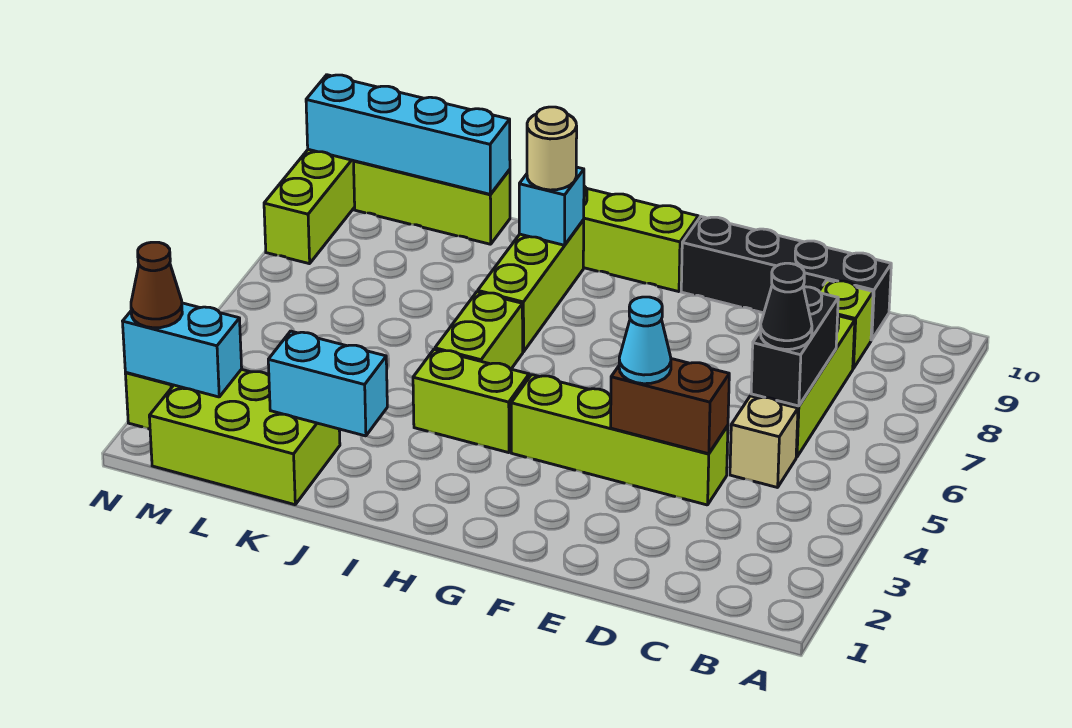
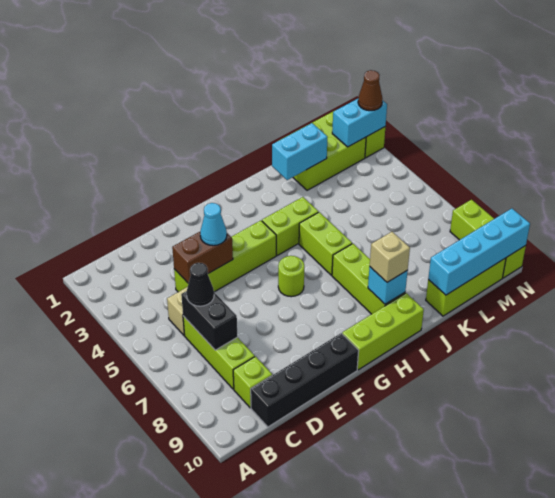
none -> lime 1x1 round brick [278,256,304,297]
tan 1x1 round brick [527,107,577,190] -> tan 1x1 brick [370,232,410,282]

